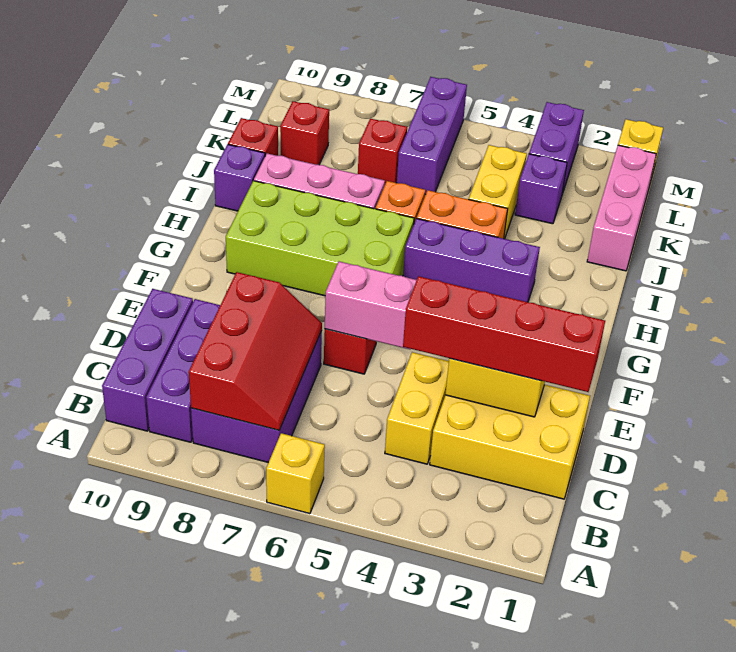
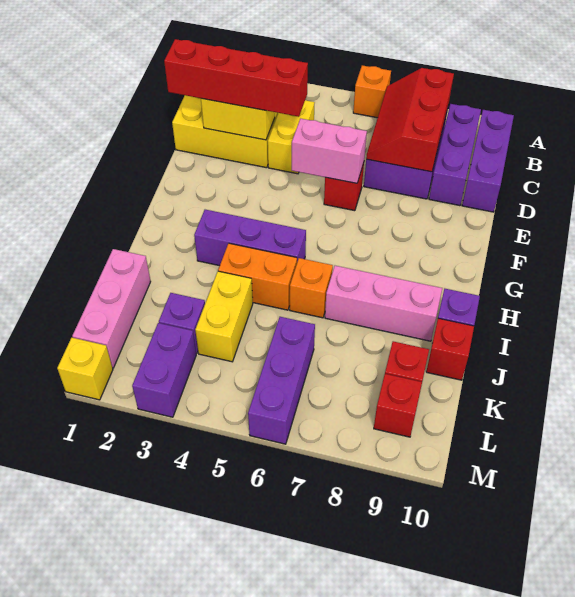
yellow 1x1 brick [266,433,325,514] -> orange 1x1 brick [353,65,391,118]
lime 2x4 brick [226,181,414,296] -> none
red 1x1 brick [358,118,407,184] -> red 1x1 brick moved to [374,374,422,437]

